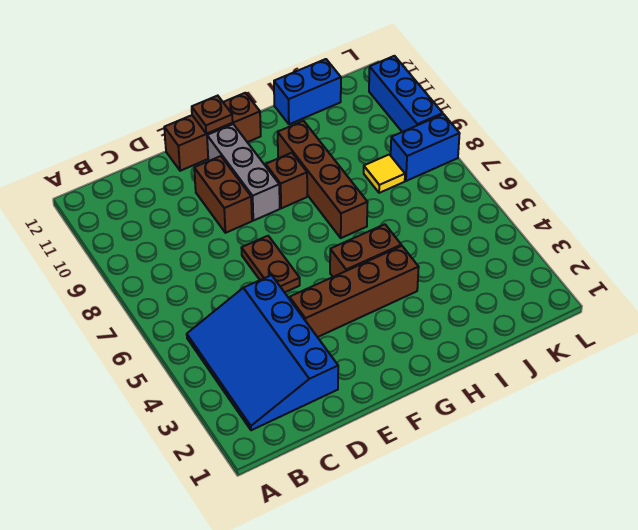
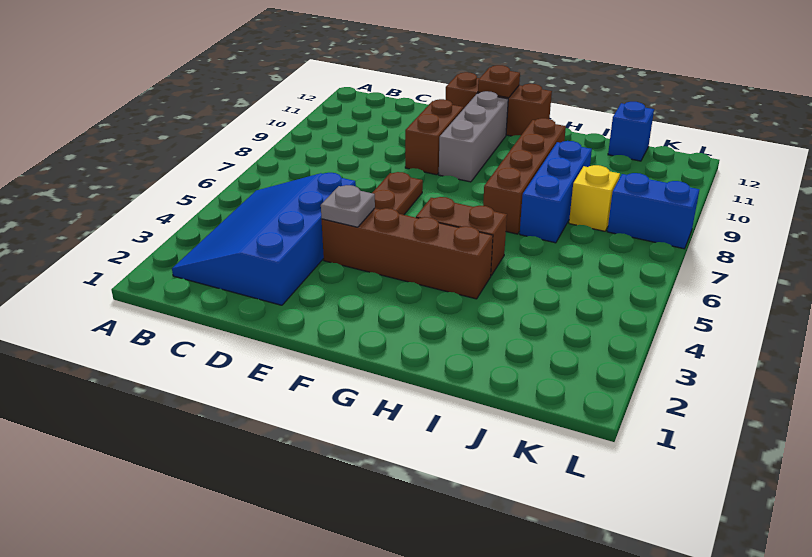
none -> grey 1x1 plate [321,185,375,227]
brown 1x1 brick [266,153,307,208] -> none
blue 1x2 brick [274,59,341,124] -> blue 1x1 brick [608,102,654,161]
yellow 1x1 tile [364,154,405,193] -> yellow 1x1 brick [569,165,620,231]
blue 1x3 brick [369,56,443,132] -> blue 1x3 brick moved to [520,141,592,243]

